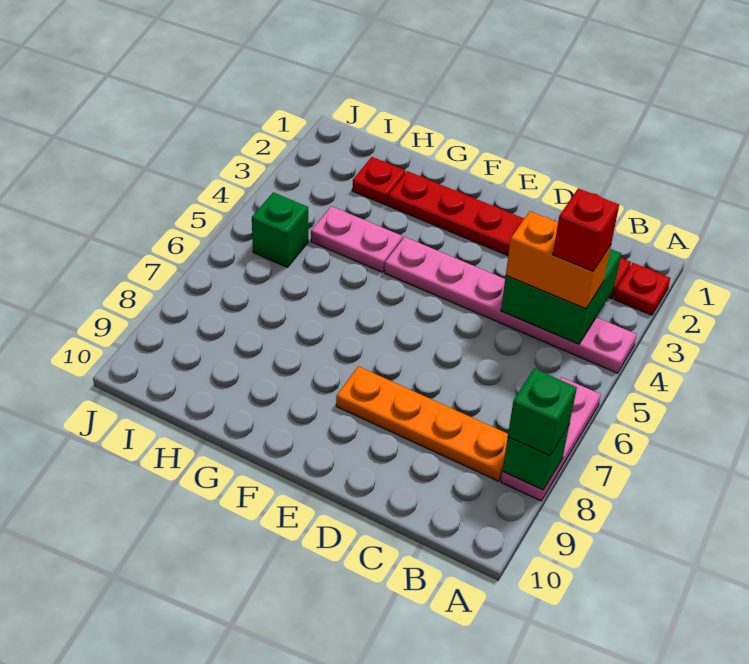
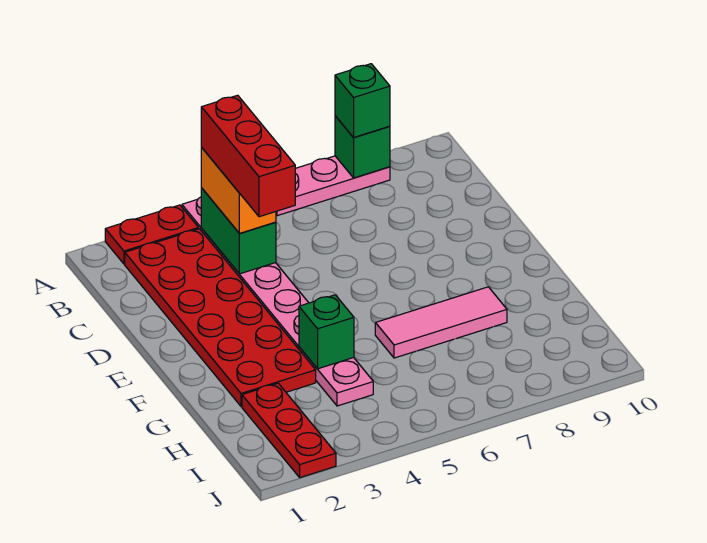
red 1x1 plate [614,263,670,315] -> red 1x2 plate [105,205,199,264]
red 1x6 plate [388,171,631,299] -> red 2x6 plate [125,229,316,406]
green 2x2 brick [501,249,621,344] -> green 1x2 brick [201,188,276,274]
red 1x1 brick [553,188,619,271] -> red 1x3 brick [201,95,295,217]
orange 1x4 plate [336,366,508,481] -> none
none -> pink 1x3 tile [375,287,507,358]
red 1x1 plate [352,157,406,205] -> red 1x3 plate [242,383,336,477]
green 1x1 brick [252,192,308,267] -> green 1x1 brick moved to [299,295,354,369]

